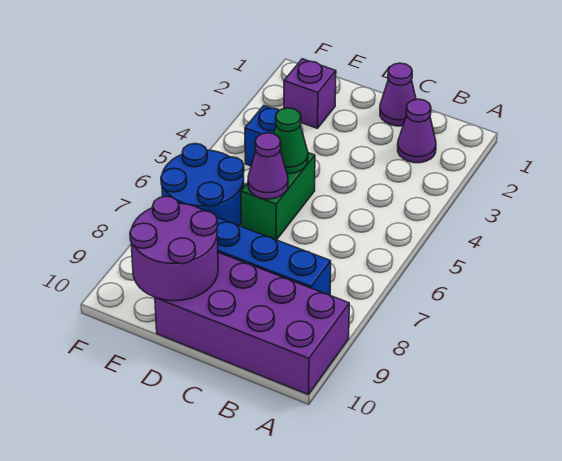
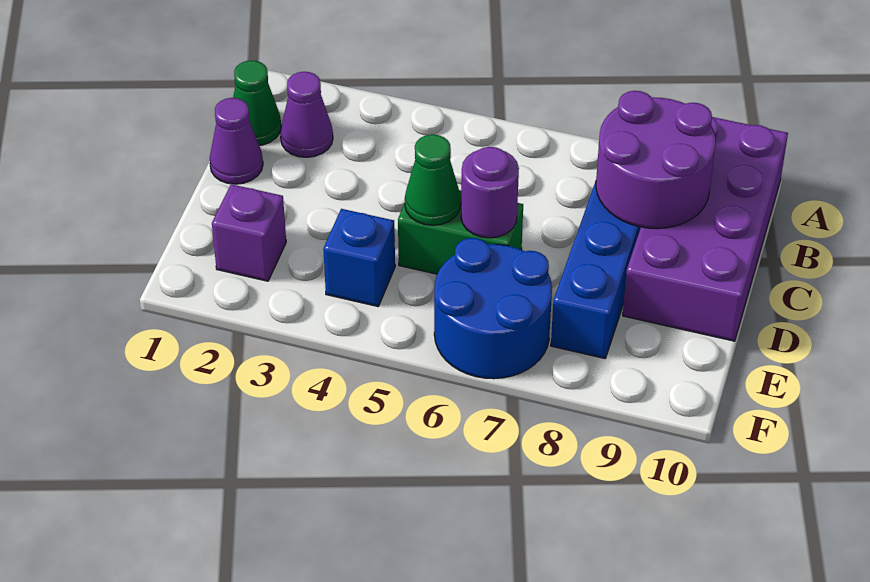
none -> green 1x1 cone [233,61,281,145]
purple 1x1 cone [248,133,288,199] -> purple 1x1 round brick [461,147,519,238]
purple 2x2 round brick [130,196,218,301] -> purple 2x2 round brick moved to [596,91,716,229]

